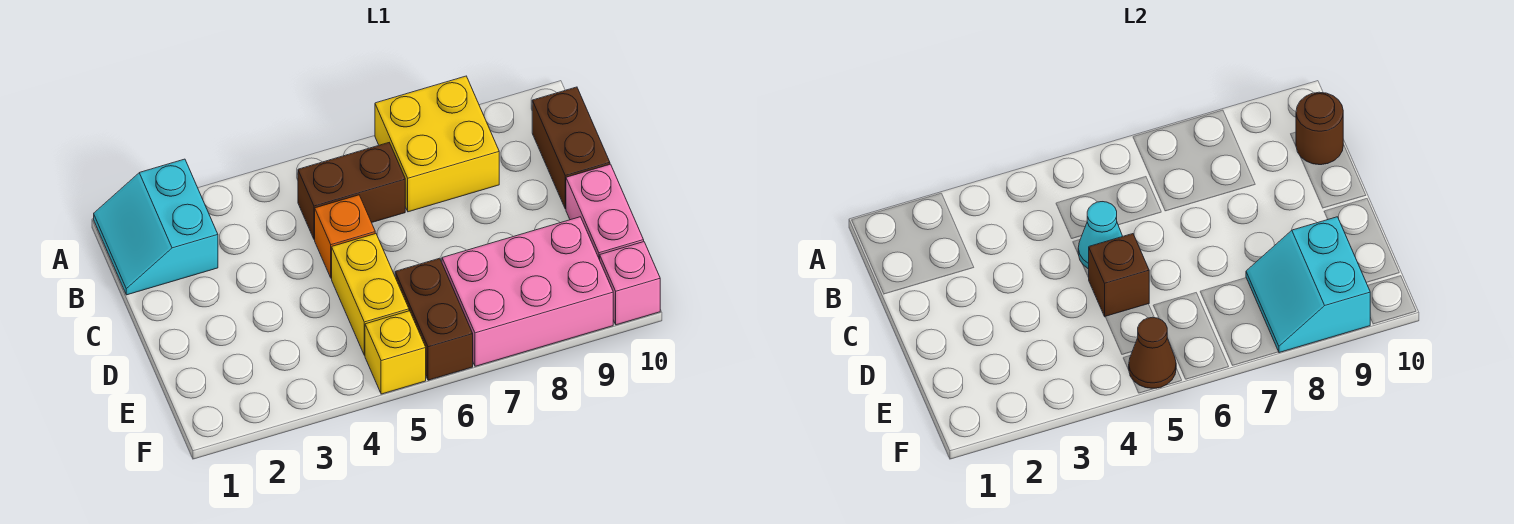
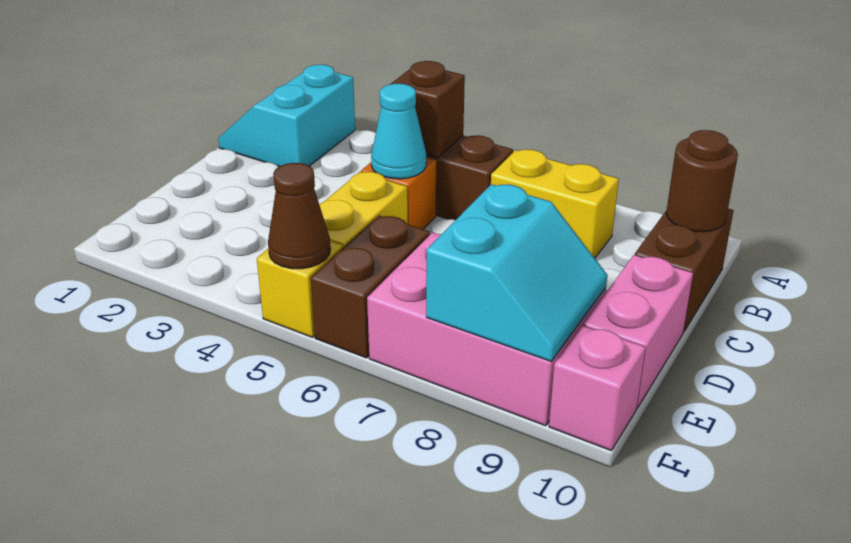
yellow 2x2 brick [375,76,499,212] -> yellow 1x2 brick [491,150,619,258]
brown 1x1 brick [1089,234,1149,316] -> brown 1x1 brick moved to [391,61,465,158]
cyan 2x2 slope [1246,217,1370,353] -> cyan 2x2 slope turned to [426,184,607,361]

